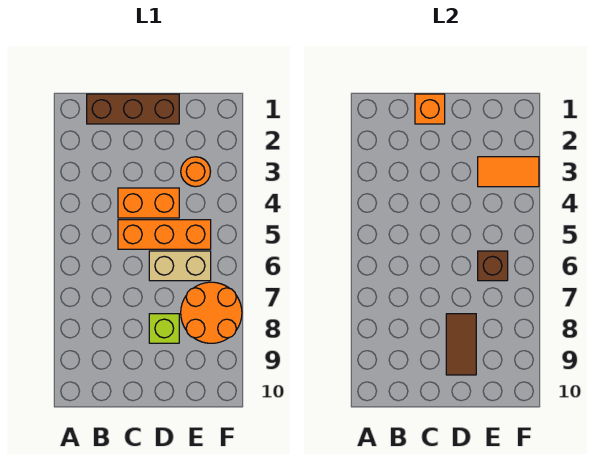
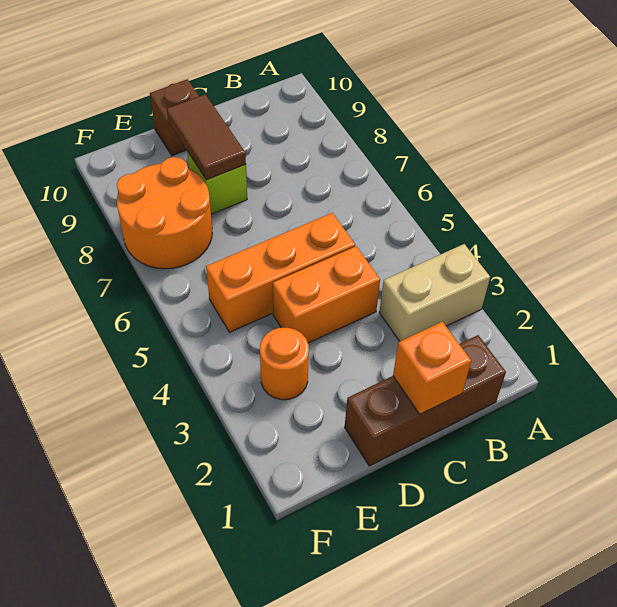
tan 1x2 brick [149,251,211,281] -> tan 1x2 brick moved to [379,244,490,341]
orange 1x2 tile [478,157,539,187] -> none
brown 1x1 brick [478,251,508,281] -> brown 1x1 brick moved to [150,79,199,156]

